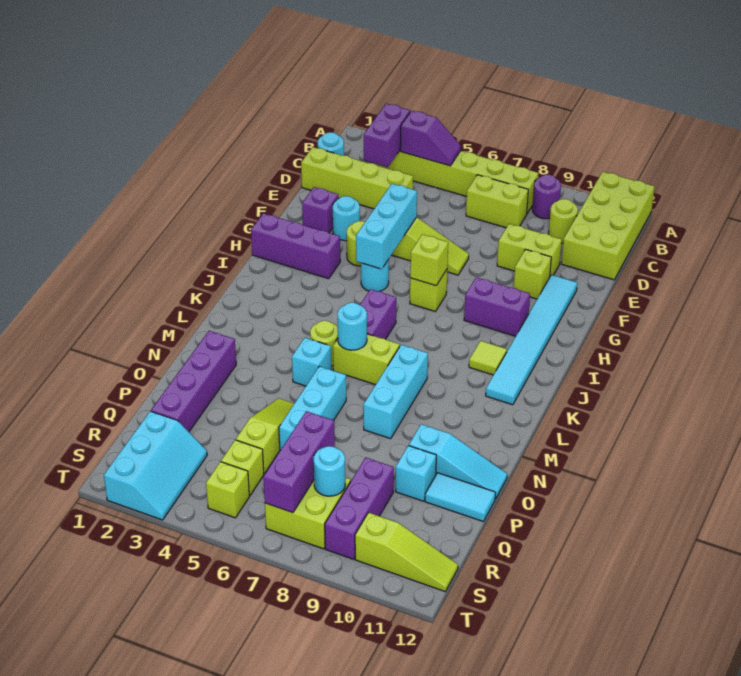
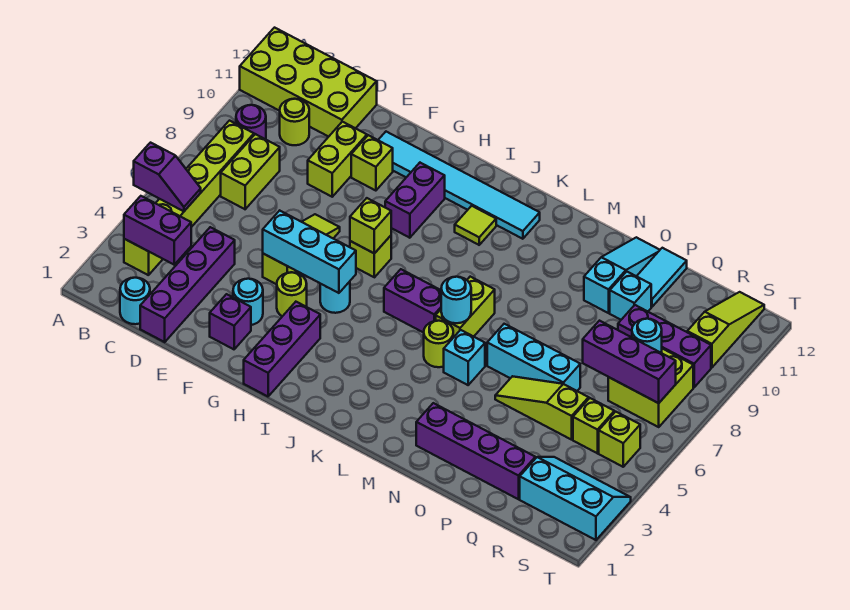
purple 1x2 slope [400,111,461,166] -> purple 1x2 slope turned to [134,143,201,211]
lime 1x4 brick [301,147,413,209] -> purple 1x4 brick [140,227,235,342]
cyan 1x3 brick [364,345,428,439] -> none

